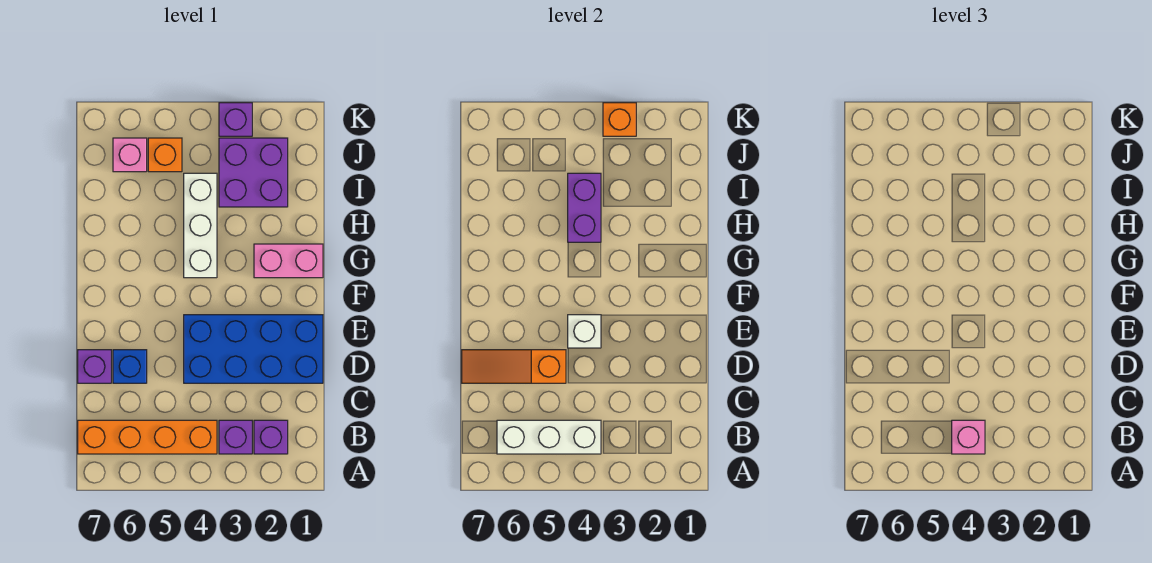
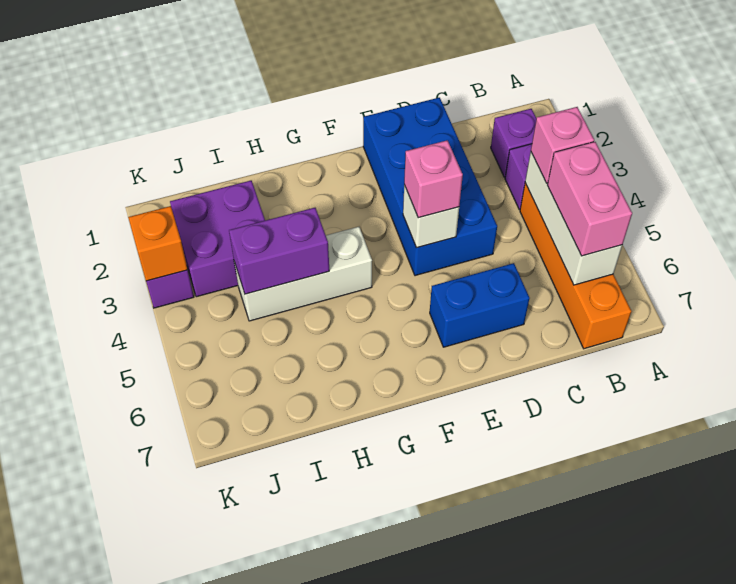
orange 1x3 slope [462,350,566,383] -> none
blue 1x1 brick [113,350,147,383] -> blue 1x2 brick [430,263,530,347]
purple 1x1 brick [78,350,111,383] -> none
pink 1x2 brick [254,244,323,278] -> pink 1x2 brick moved to [547,142,632,256]
orange 1x1 brick [148,138,182,172] -> none
pink 1x1 brick [113,138,147,172] -> pink 1x1 brick moved to [404,140,463,218]

